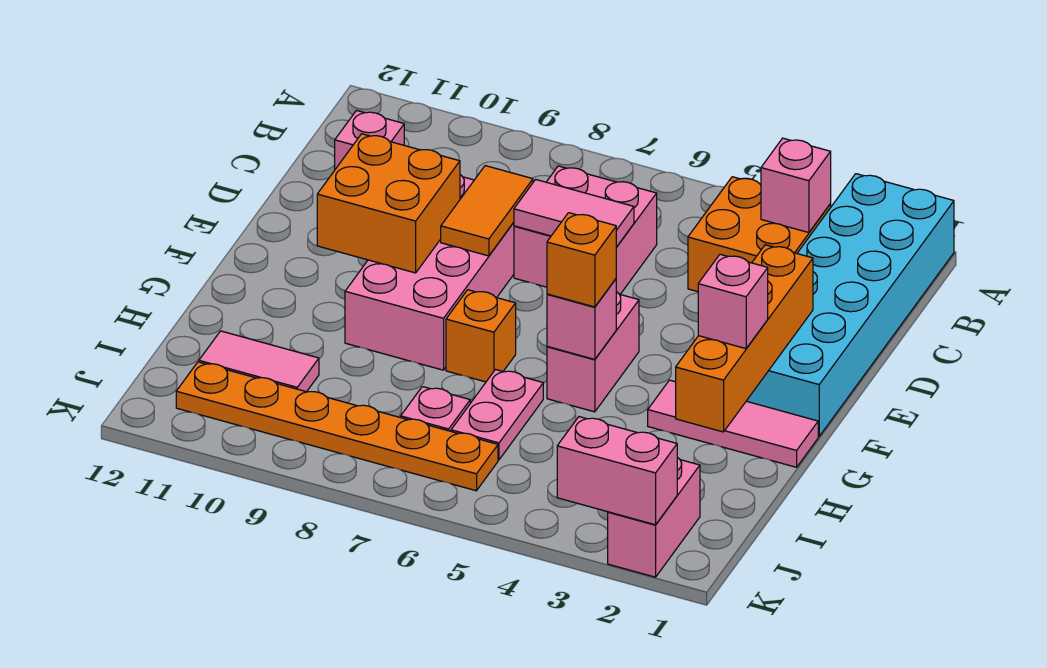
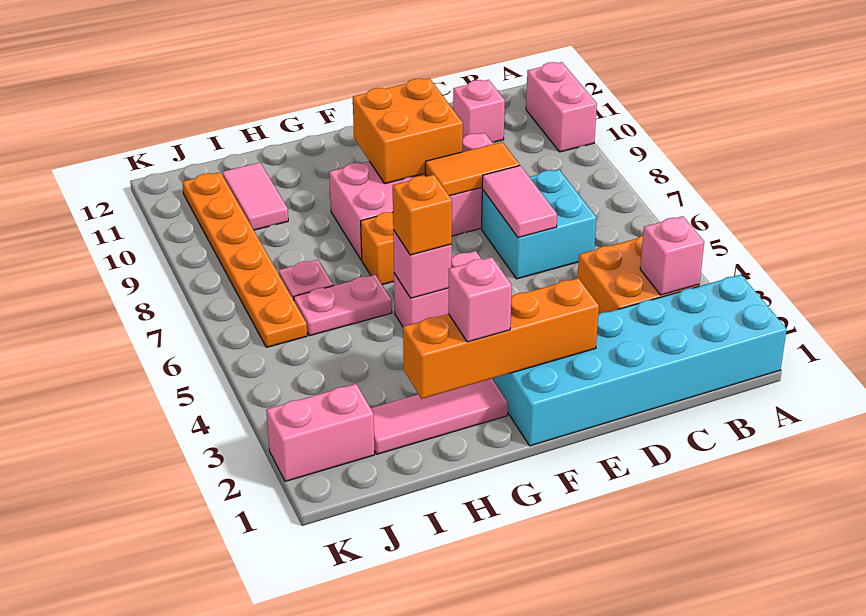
pink 2x2 brick [514,166,657,294] -> cyan 2x2 brick [482,169,596,279]
pink 1x3 tile [648,380,818,467] -> pink 1x3 tile turned to [371,379,508,454]
pink 1x2 brick [557,417,677,525] -> pink 1x2 brick moved to [526,62,597,152]

